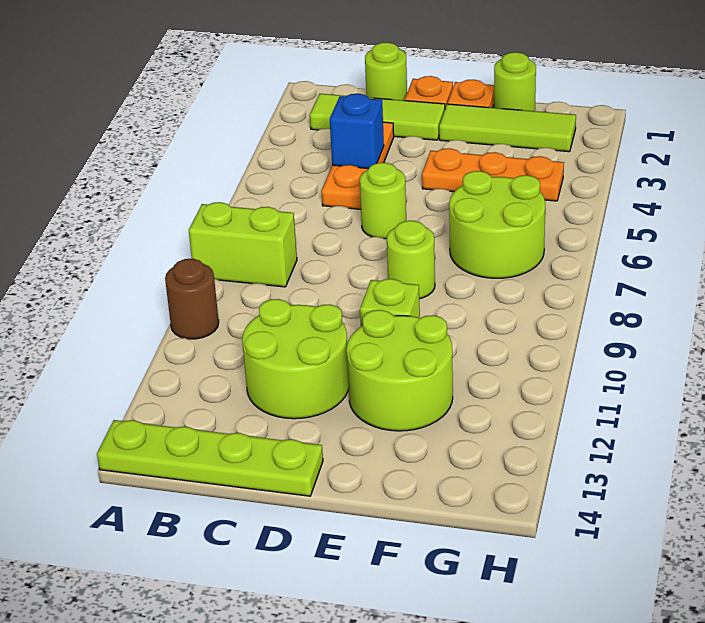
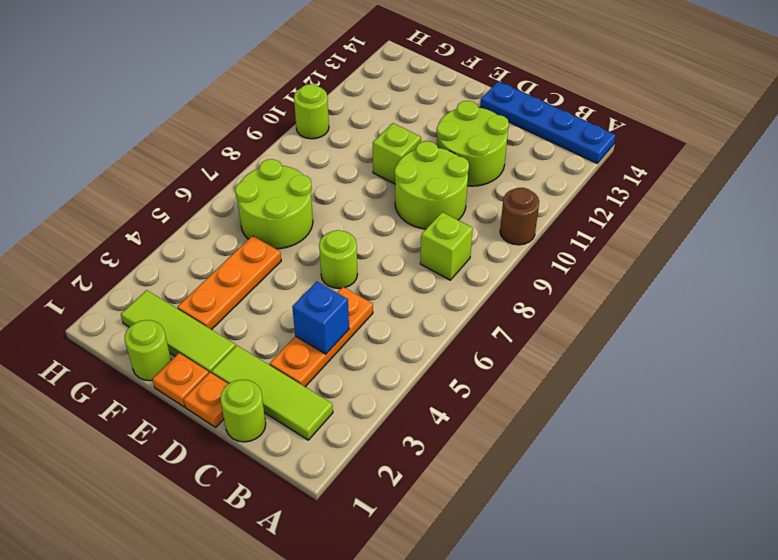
lime 1x2 brick [189,202,297,287] -> lime 1x1 brick [420,212,473,280]
lime 1x4 plate [97,420,323,496] -> blue 1x4 plate [480,81,615,163]
orange 1x3 plate [422,148,564,201] -> orange 1x3 plate turned to [177,236,281,330]
lime 1x1 round brick [387,221,435,299] -> lime 1x1 round brick moved to [294,84,329,139]
lime 2x2 round brick [347,310,453,431] -> lime 2x2 round brick moved to [395,141,469,229]

